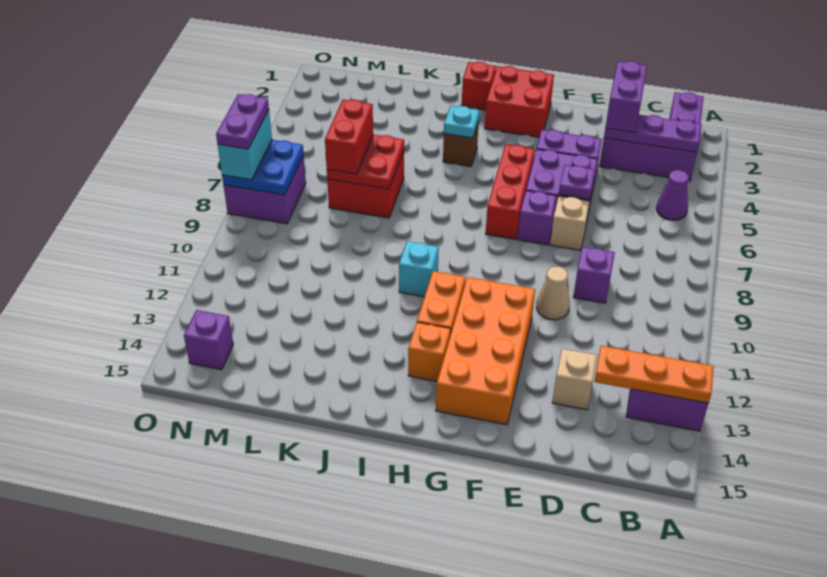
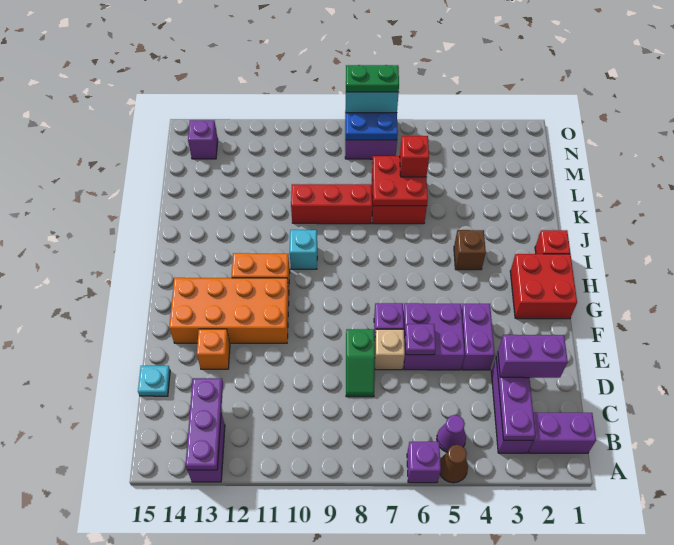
none -> brown 1x1 cone [440,445,468,483]
orange 1x3 plate [595,346,714,403] -> purple 1x3 plate [185,378,223,470]
none -> green 1x2 slope [346,329,375,397]
purple 1x1 brick [573,247,615,303] -> purple 1x1 brick moved to [407,442,441,483]
tan 1x1 brick [552,349,597,410] -> none
tan 1x1 cone [537,266,570,320] -> none
red 1x3 brick [486,144,535,239] -> red 1x3 brick moved to [291,184,372,224]
orange 1x1 brick [408,322,451,381] -> orange 1x1 brick moved to [197,329,230,369]
cyan 1x1 plate [444,106,479,138] -> cyan 1x1 plate moved to [138,366,170,396]
red 1x2 brick [325,100,373,174] -> red 1x1 brick [400,136,429,177]
purple 1x2 plate [216,94,269,149] -> green 1x2 plate [346,65,399,92]

